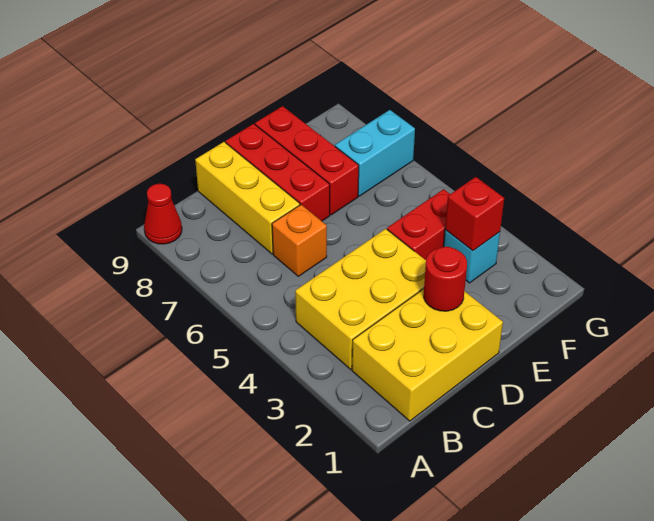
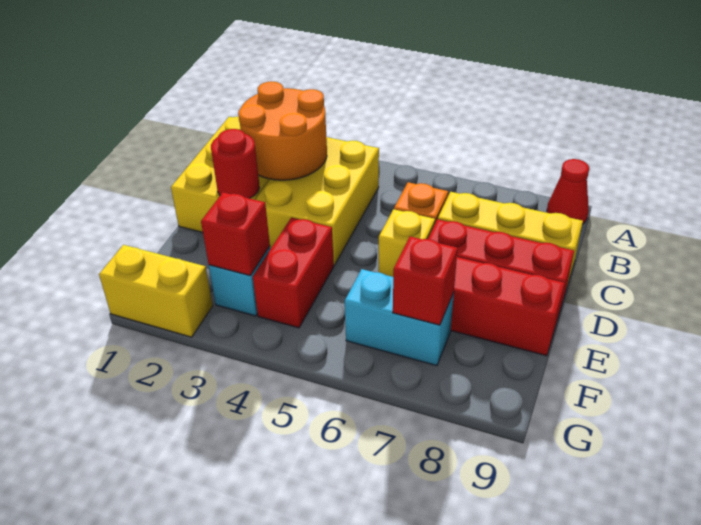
none -> orange 2x2 round brick [238,81,327,180]
none -> yellow 1x1 brick [379,209,435,277]
cyan 1x2 brick [335,110,415,196] -> cyan 1x2 brick turned to [345,269,454,366]
none -> red 1x1 brick [393,237,458,325]
none -> yellow 1x2 brick [99,245,213,337]

